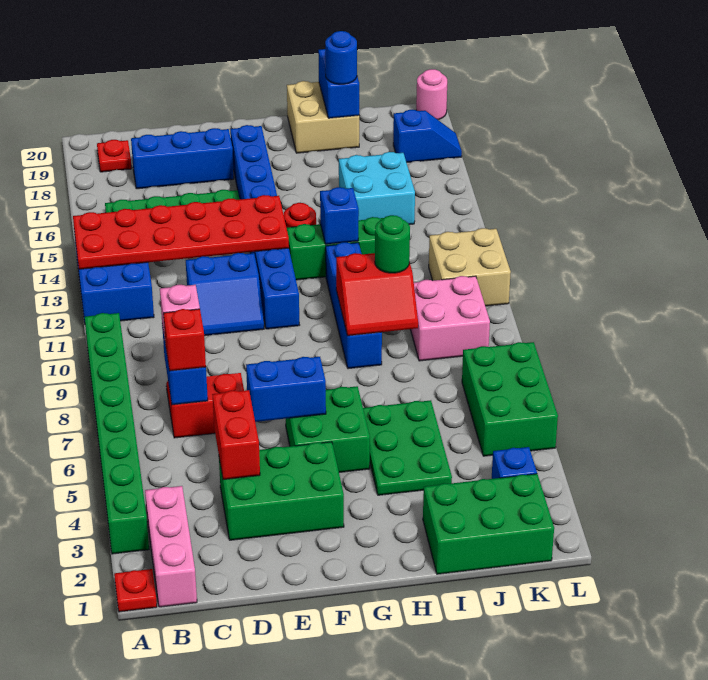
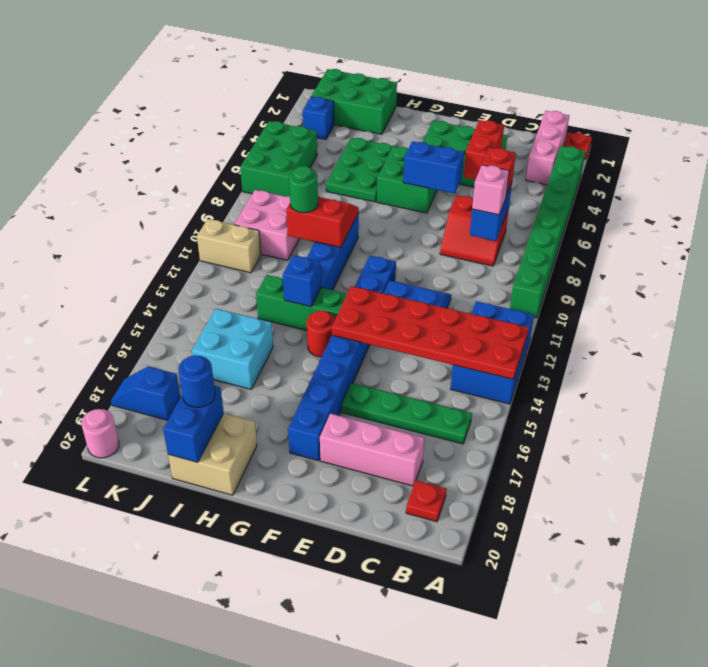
blue 1x3 brick [131,128,234,189] -> pink 1x3 brick [320,413,424,486]
tan 2x2 brick [429,228,511,306] -> tan 1x2 brick [197,219,261,273]

